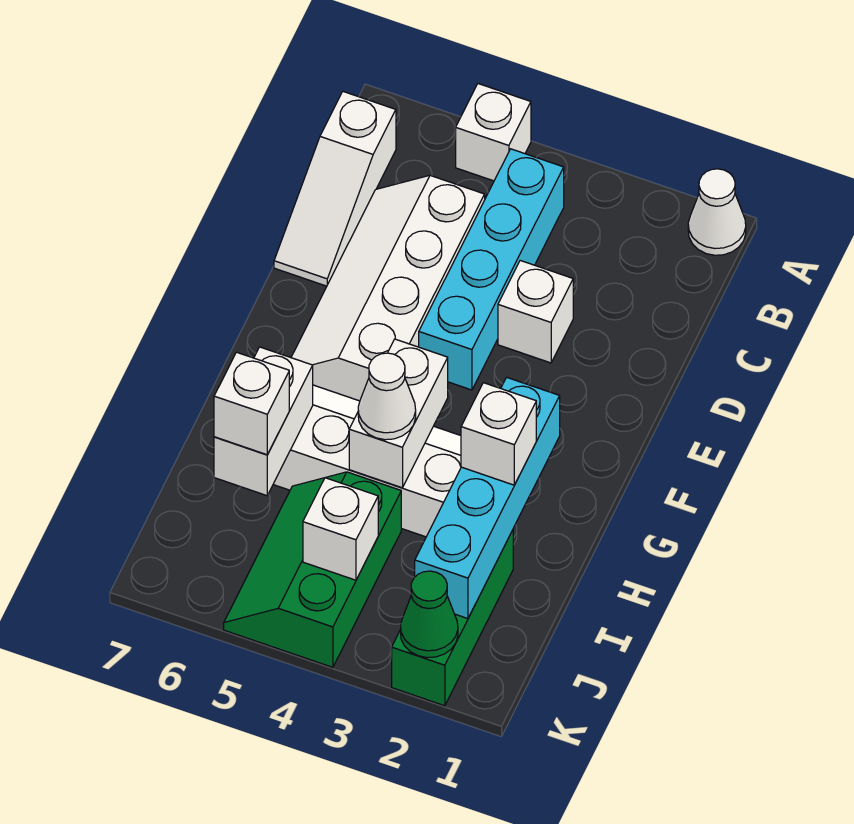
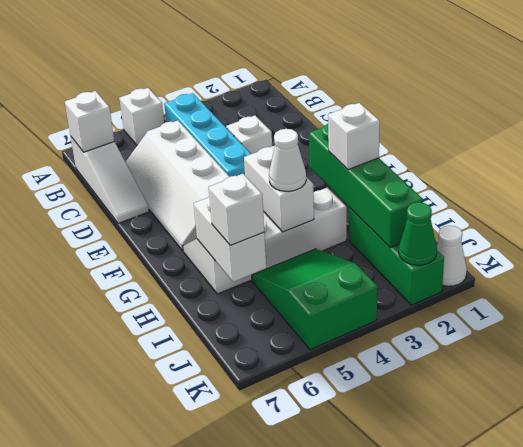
white 1x1 cone [688,169,746,255] -> white 1x1 cone moved to [437,225,467,286]
cyan 1x4 brick [415,377,560,619] -> green 1x4 brick [309,124,423,248]
green 2x3 slope [224,472,401,667] -> green 2x3 slope turned to [252,249,377,350]
white 1x1 brick [303,478,378,580] -> white 1x1 brick moved to [65,91,114,152]

